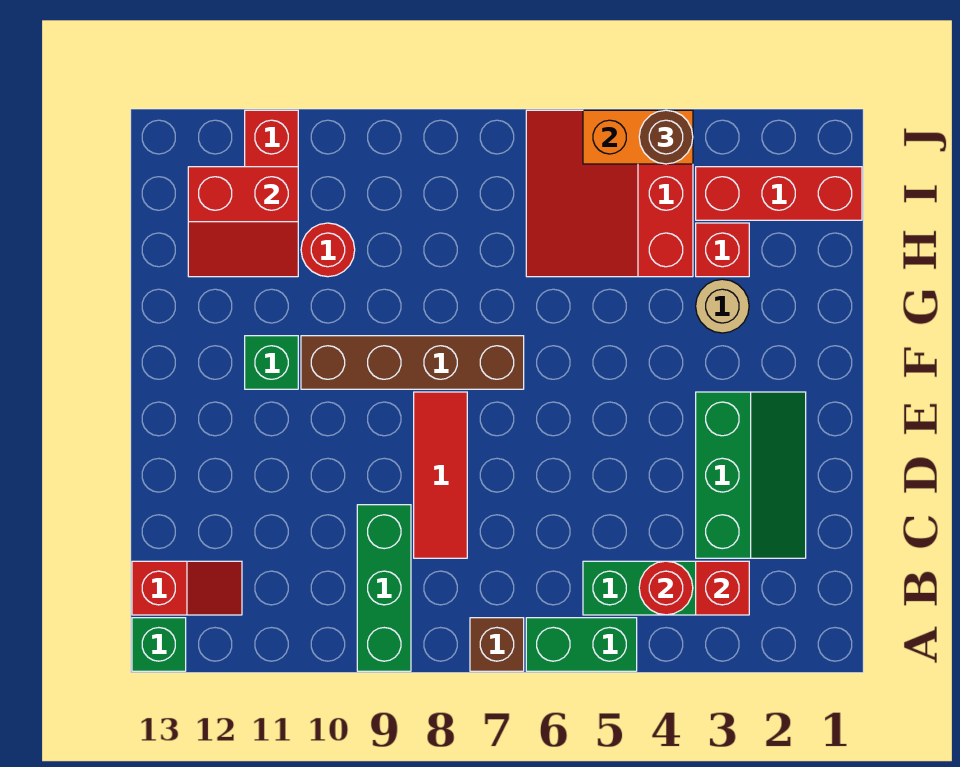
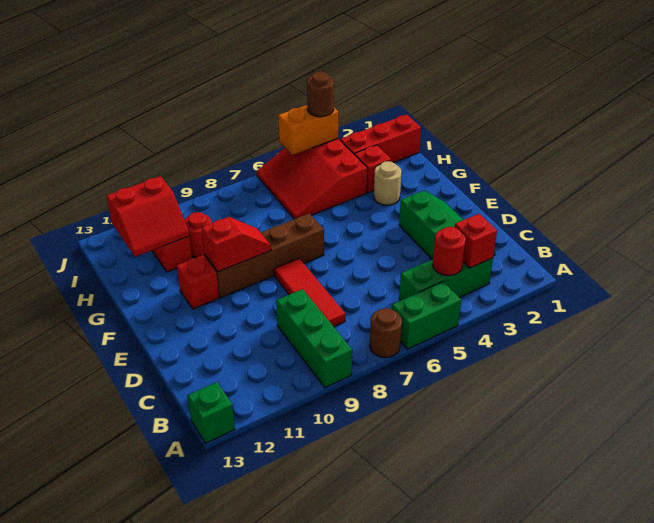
brown 1x1 brick [470,618,524,671] -> brown 1x1 round brick [370,308,402,358]
red 1x2 slope [132,561,242,615] -> red 1x2 slope moved to [202,217,271,272]
green 1x1 brick [245,336,298,389] -> red 1x1 brick [177,255,219,309]

